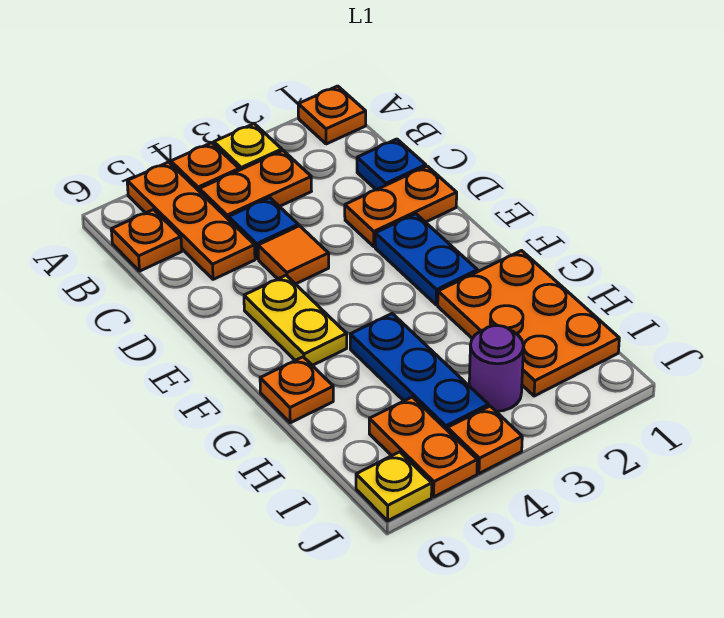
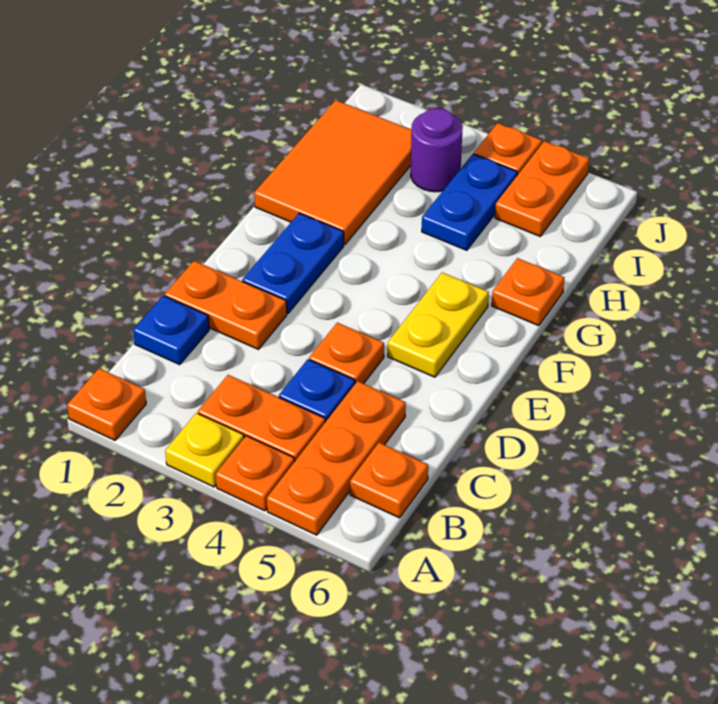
orange 1x1 tile [258,226,329,284] -> orange 1x1 plate [309,323,384,384]
orange 2x3 plate [438,251,619,396] -> orange 2x3 tile [254,100,412,245]
blue 1x3 plate [350,314,488,430] -> blue 1x2 plate [422,154,517,250]
yellow 1x1 plate [356,452,432,521] -> none

